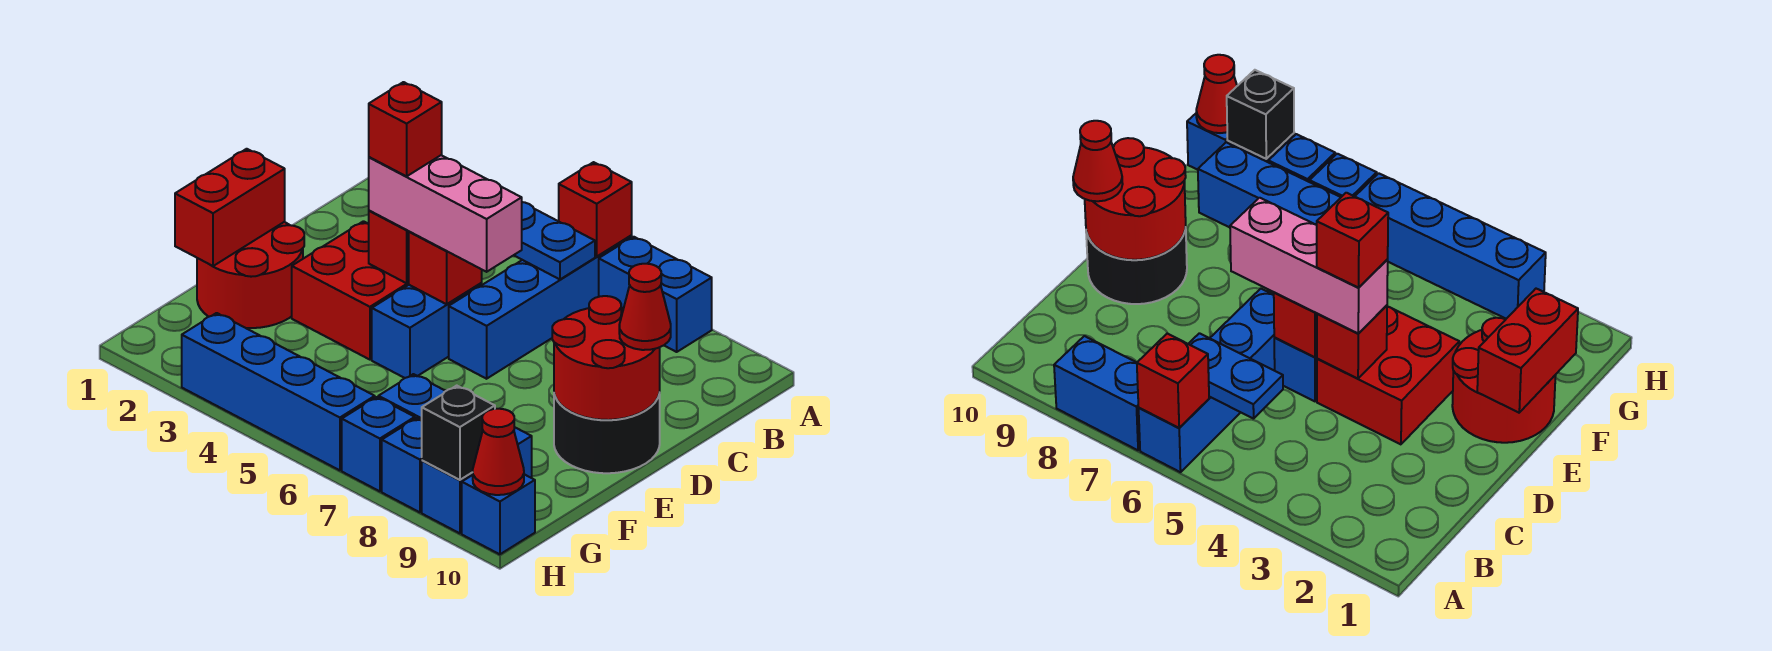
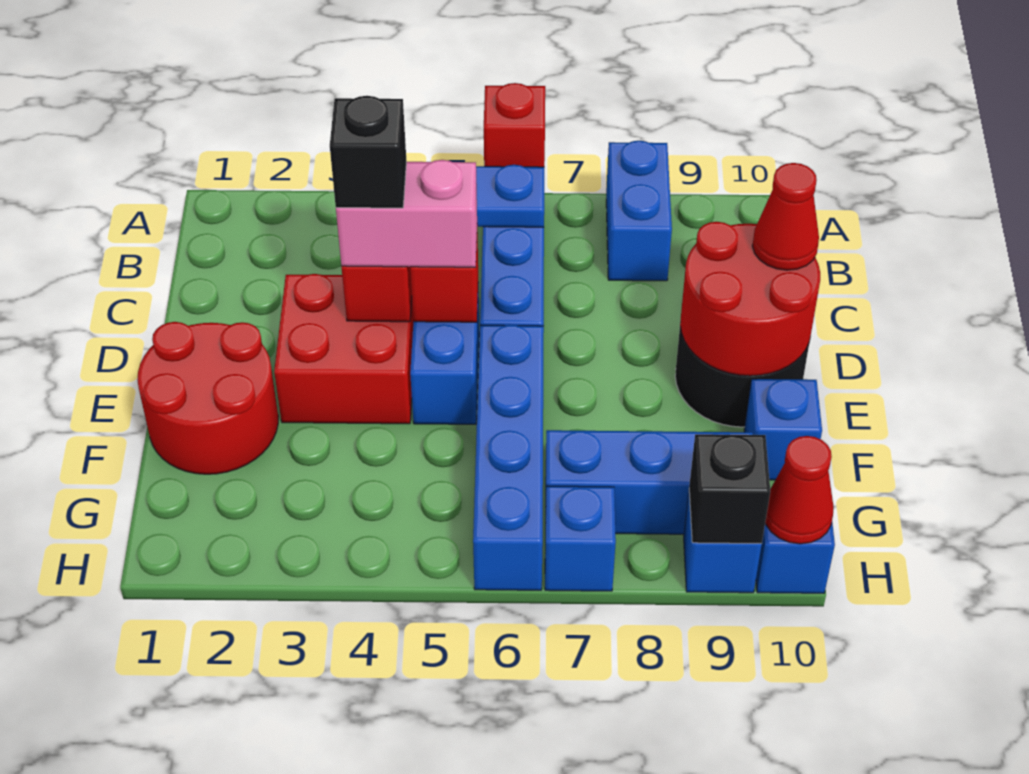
blue 1x2 brick [599,237,712,352] -> blue 1x2 brick turned to [606,141,672,281]
pink 1x3 brick [369,155,522,272] -> pink 1x2 brick [336,160,477,267]
red 1x1 brick [369,82,442,176] -> black 1x1 brick [330,96,406,208]
red 1x2 brick [175,149,285,266] -> none
blue 1x4 brick [182,313,375,470] -> blue 1x4 brick turned to [473,325,544,590]
blue 1x1 brick [382,418,422,512] -> blue 1x1 brick moved to [744,379,822,480]

